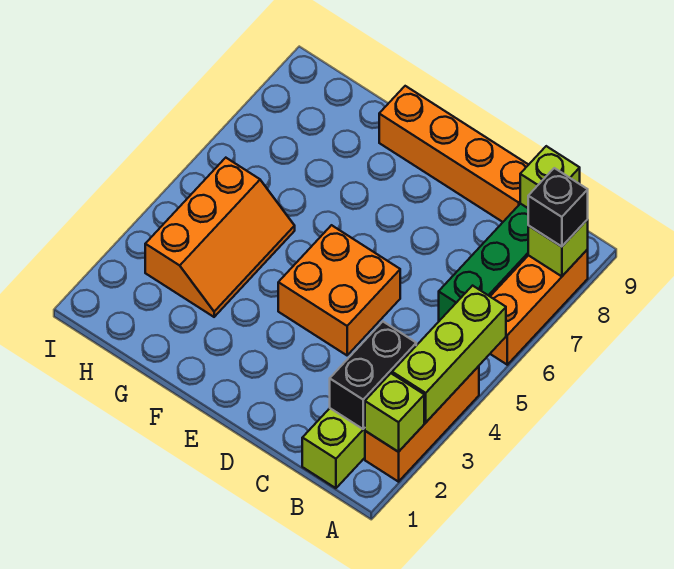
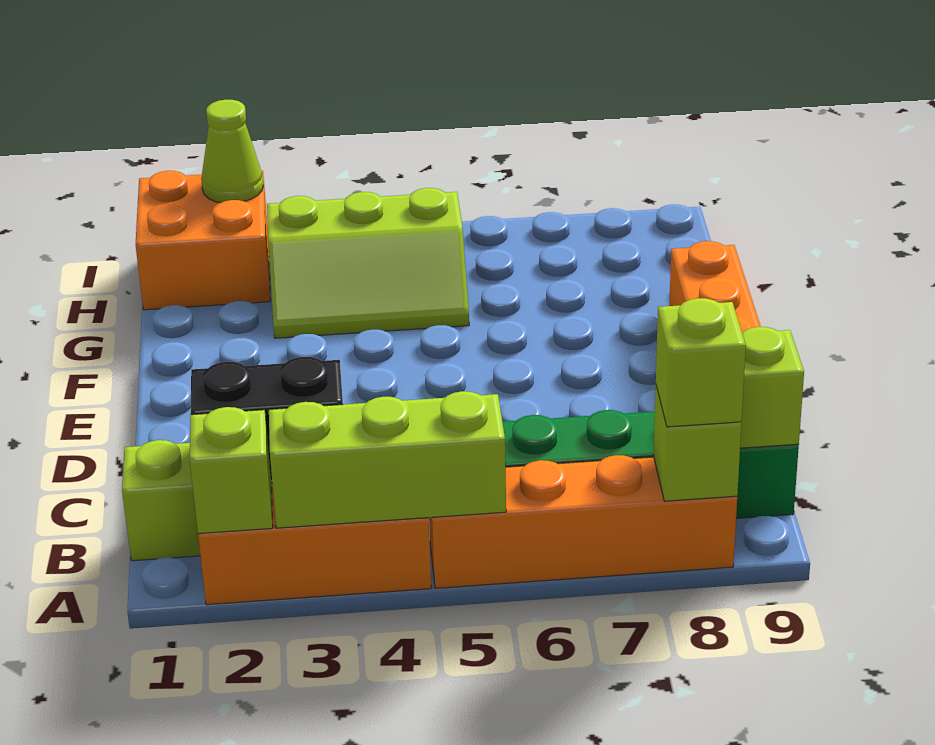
orange 1x3 brick [490,249,588,365] -> orange 1x4 brick [429,455,737,588]
black 1x1 brick [528,168,588,247] -> lime 1x1 brick [656,298,746,427]
orange 2x2 brick [278,225,400,355] -> orange 2x2 brick moved to [136,171,270,310]
orange 2x3 slope [145,158,295,317] -> lime 2x3 slope [267,188,469,338]
none -> lime 1x1 cone [201,100,263,203]

